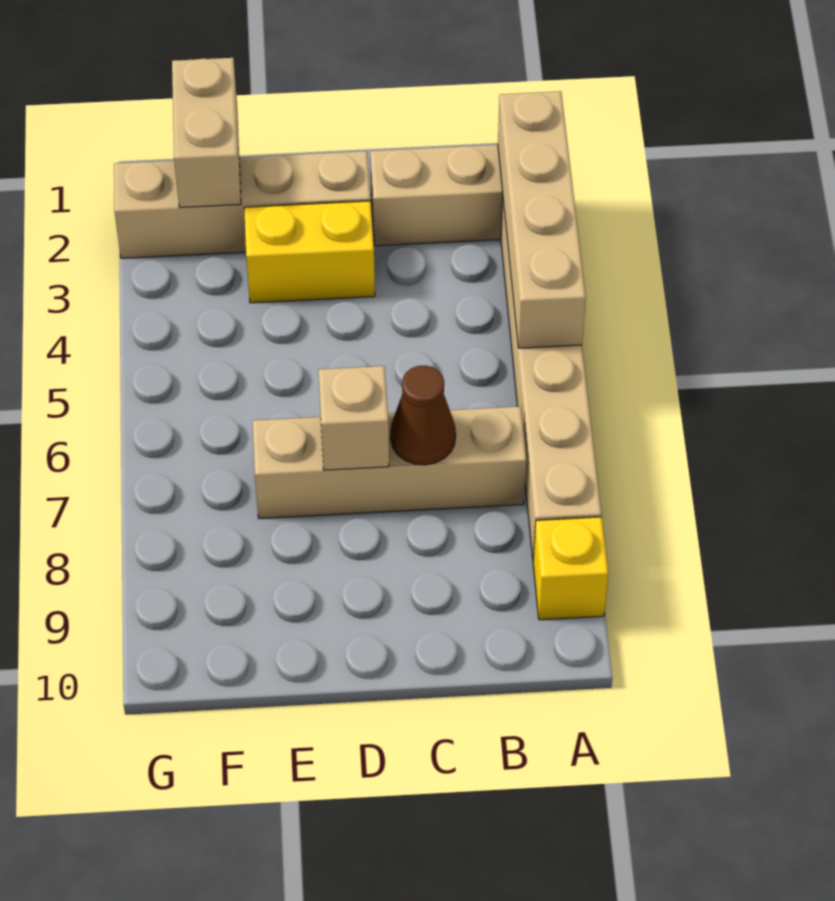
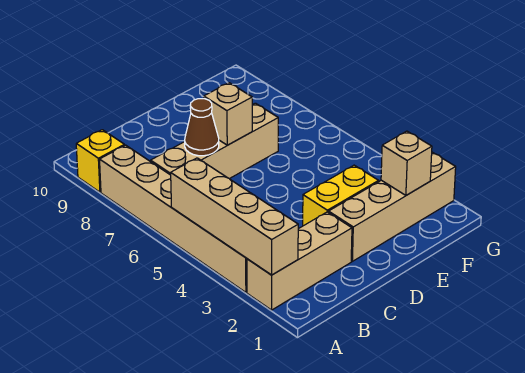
tan 1x2 brick [172,58,241,207] -> tan 1x1 brick [381,131,432,195]

